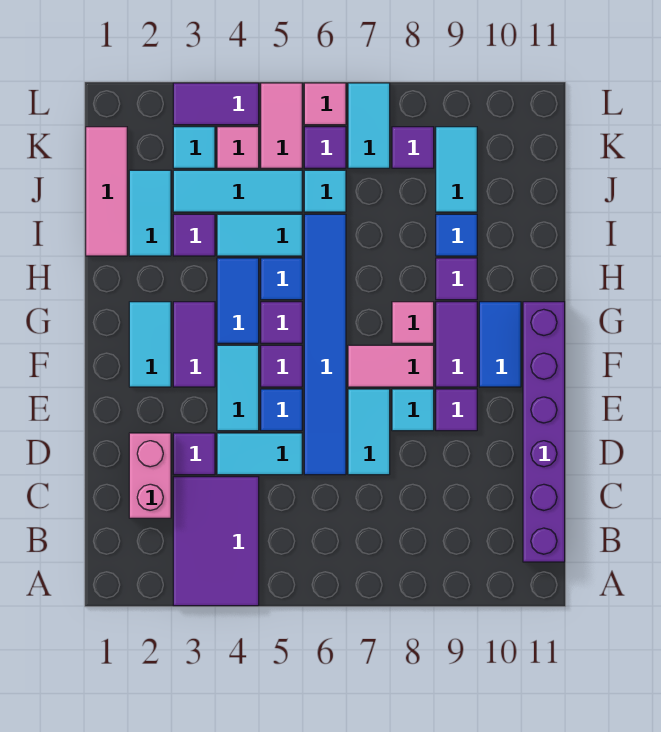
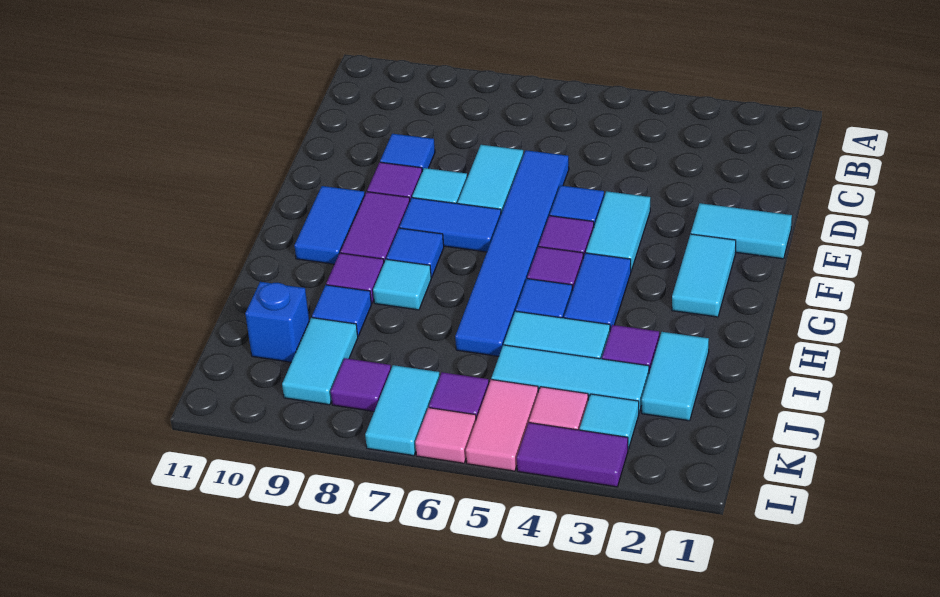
purple 2x3 tile [173,477,259,606] -> none
purple 1x6 brick [523,302,565,562] -> none
pink 1x2 brick [129,433,171,518] -> none
purple 1x1 tile [173,433,215,475] -> none
cyan 1x2 tile [217,433,302,475] -> cyan 1x2 tile moved to [691,203,792,259]
none -> blue 1x1 tile [380,134,435,171]
purple 1x2 tile [173,302,215,387] -> none
pink 1x2 tile [348,345,434,387] -> blue 1x2 tile [400,198,501,252]
pink 1x1 tile [392,302,434,343] -> blue 1x1 tile [387,228,444,278]
pink 1x3 tile [86,127,127,256] -> none
cyan 1x1 tile [304,170,346,212] -> cyan 1x1 tile moved to [373,259,431,310]
none -> blue 1x1 brick [245,282,309,362]

